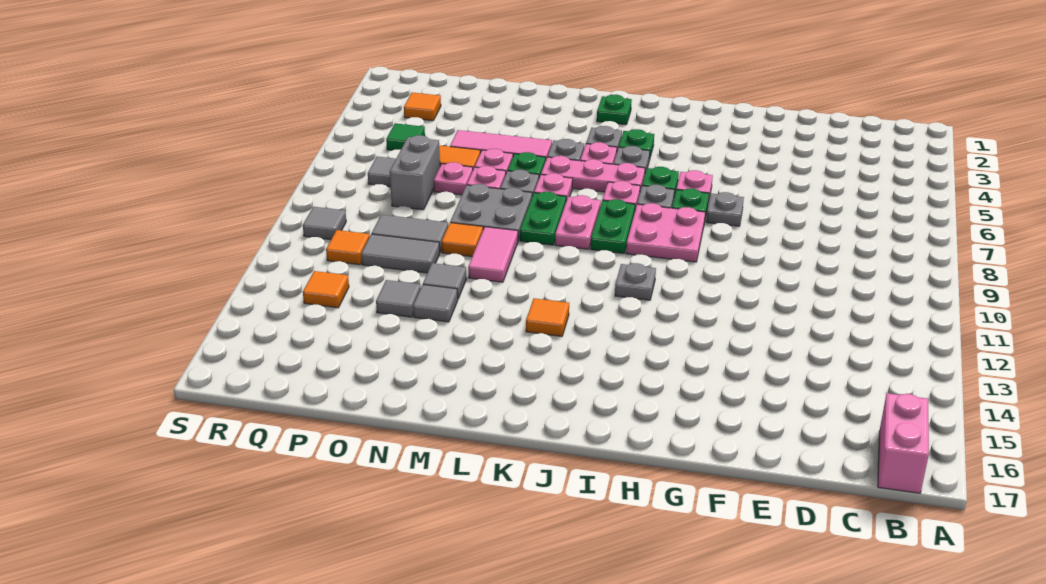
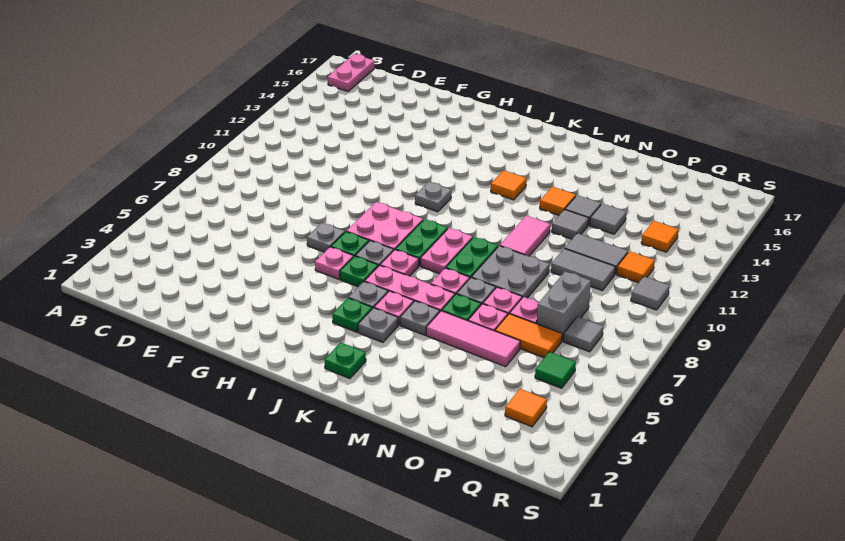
pink 1x2 brick [878,393,929,493] -> pink 1x2 plate [328,54,374,91]
orange 1x1 tile [441,223,483,257] -> orange 1x1 tile moved to [540,187,576,215]

